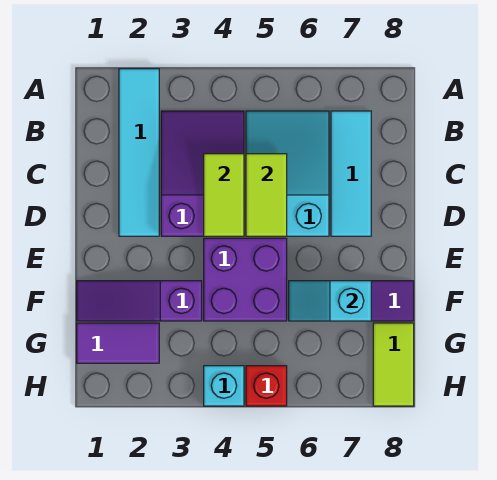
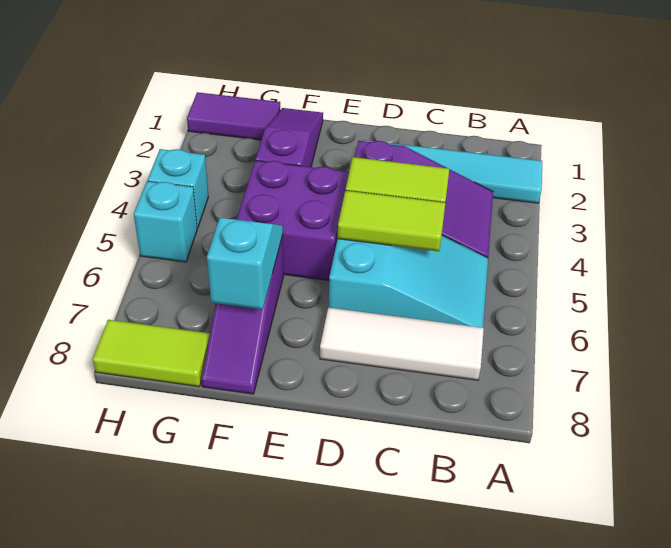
cyan 1x3 tile [331,111,371,236] -> white 1x3 tile [320,308,484,380]
purple 1x2 tile [77,323,159,363] -> purple 1x2 tile turned to [187,92,280,140]
red 1x1 brick [246,366,287,406] -> cyan 1x1 brick [134,181,197,262]

